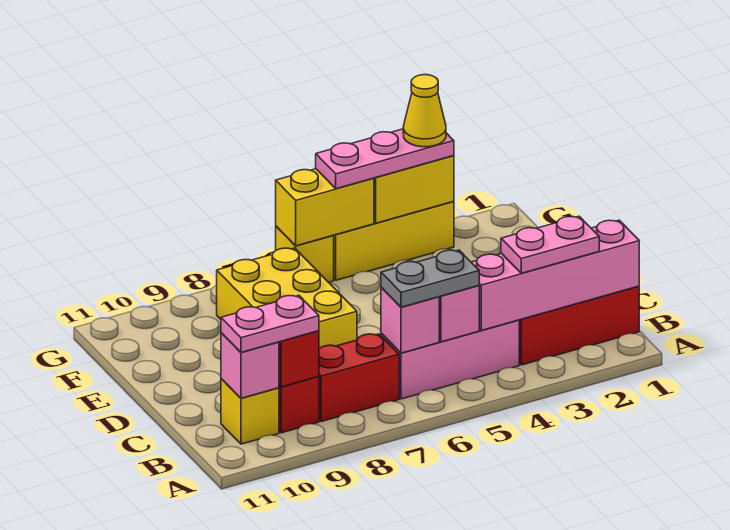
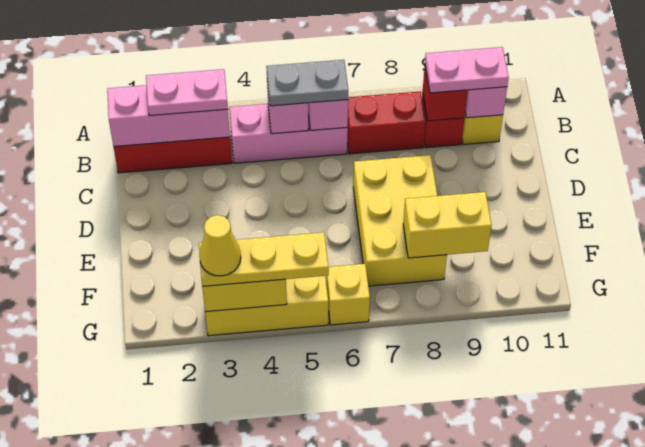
pink 1x4 brick [471,220,639,330] -> pink 1x3 brick [107,85,230,146]
pink 1x3 plate [316,129,454,189] -> yellow 1x3 plate [199,232,329,287]
yellow 1x2 brick [276,169,374,246] -> yellow 1x2 brick moved to [403,192,492,258]

